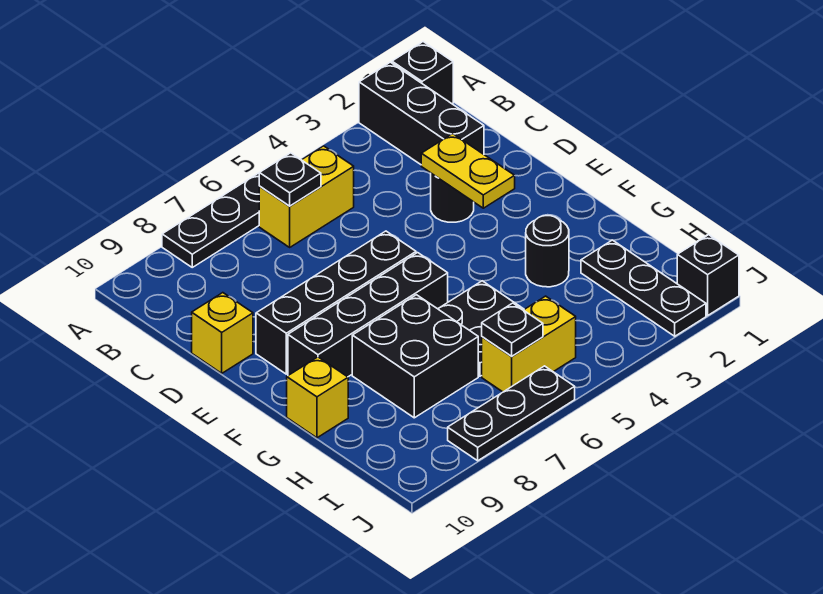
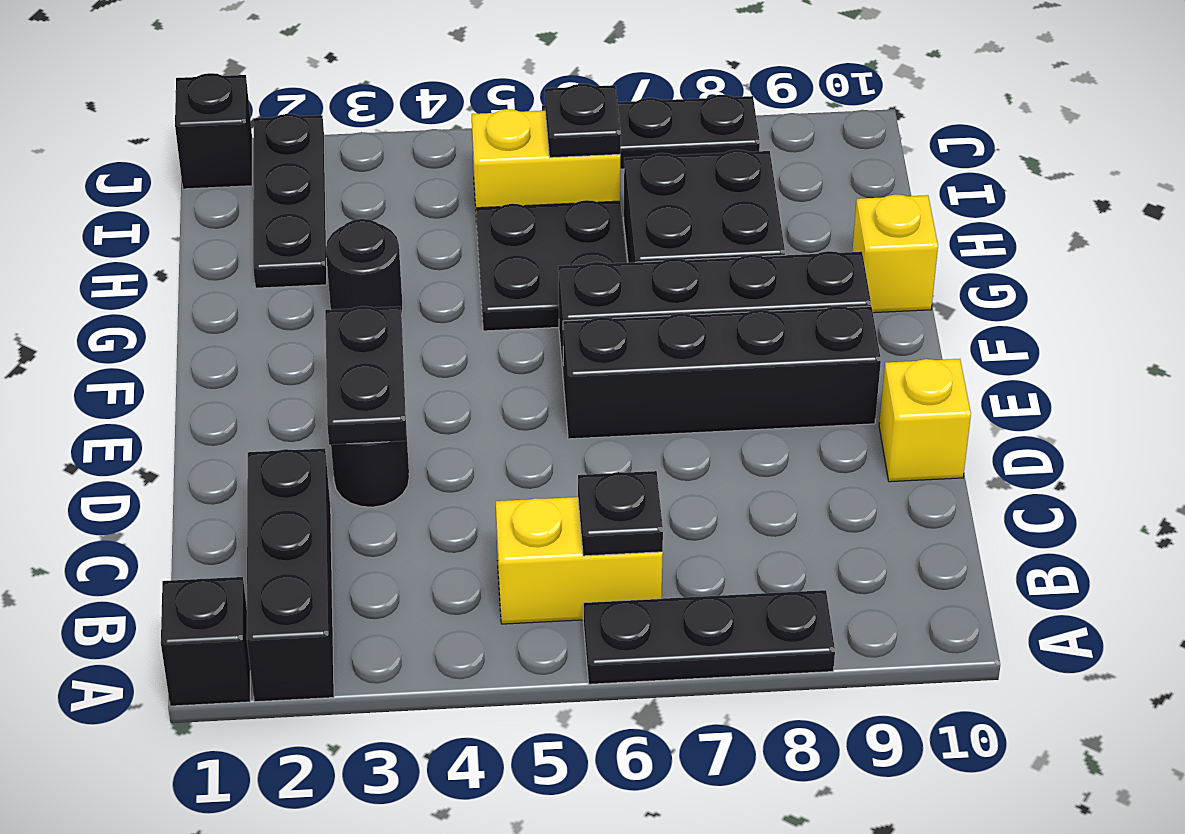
yellow 1x2 plate [421,134,515,208] -> black 1x2 plate [325,306,407,445]

